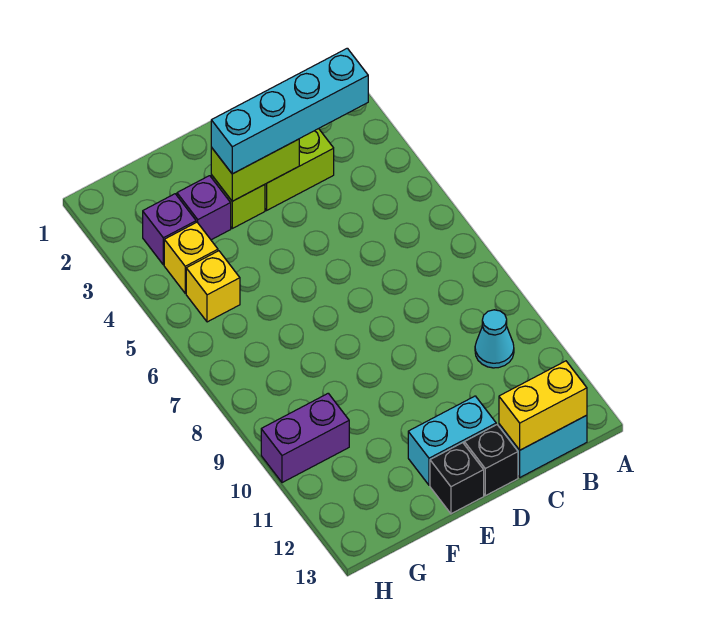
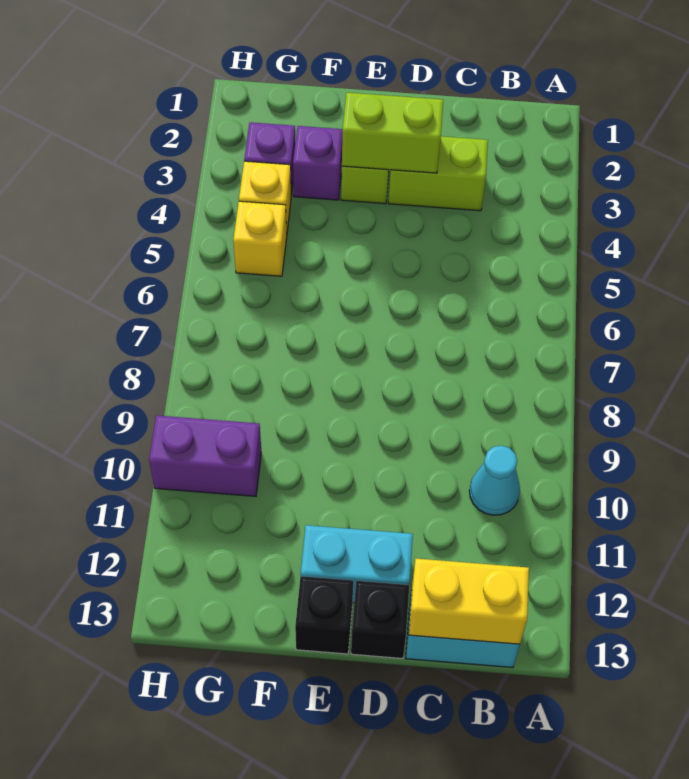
cyan 1x4 brick [211,48,368,174] -> none

